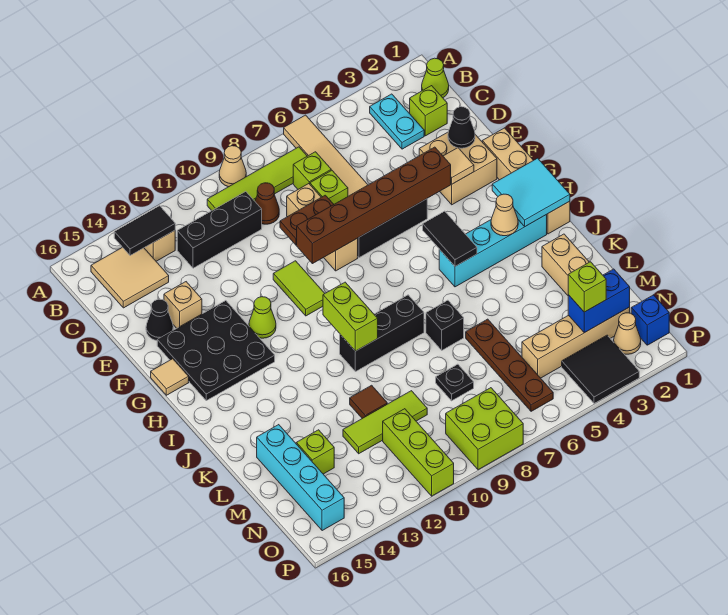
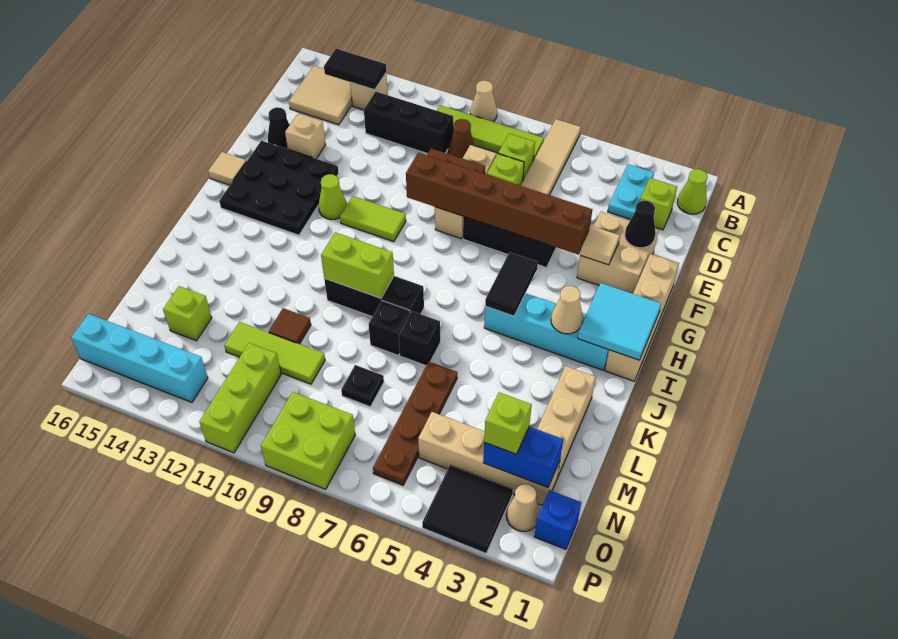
lime 1x2 tile [273,261,325,316] -> lime 1x2 tile turned to [340,196,406,242]
lime 1x2 brick [323,282,378,351] -> lime 1x2 brick turned to [321,232,394,298]
none -> black 1x1 brick [369,301,410,355]
cyan 1x4 brick [257,425,344,531] -> cyan 1x4 brick turned to [71,314,208,402]

